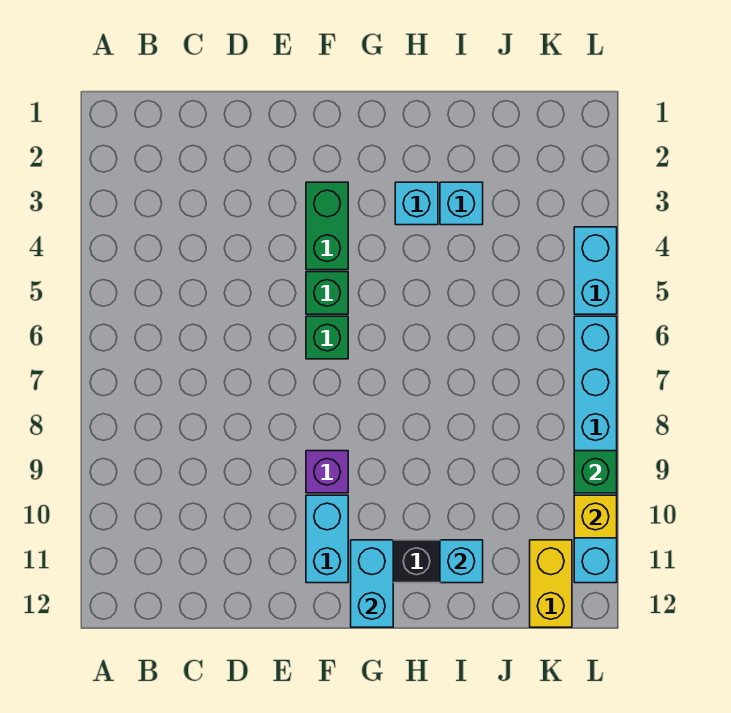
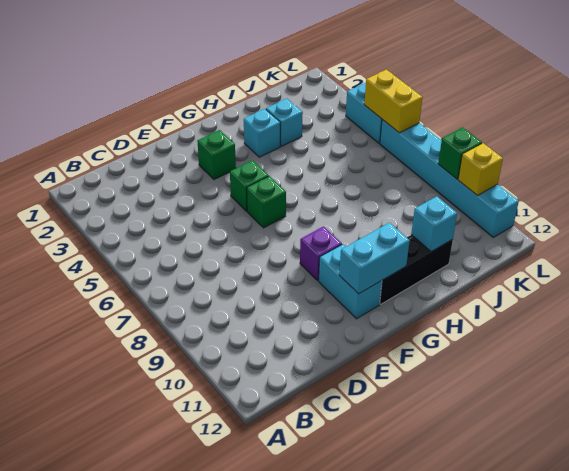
green 1x2 brick [306,182,348,270] -> green 1x1 brick [198,130,236,179]
cyan 1x2 brick [351,540,393,627] -> cyan 1x2 brick turned to [339,223,410,294]
yellow 1x2 brick [530,540,572,627] -> yellow 1x2 brick moved to [364,70,422,133]

